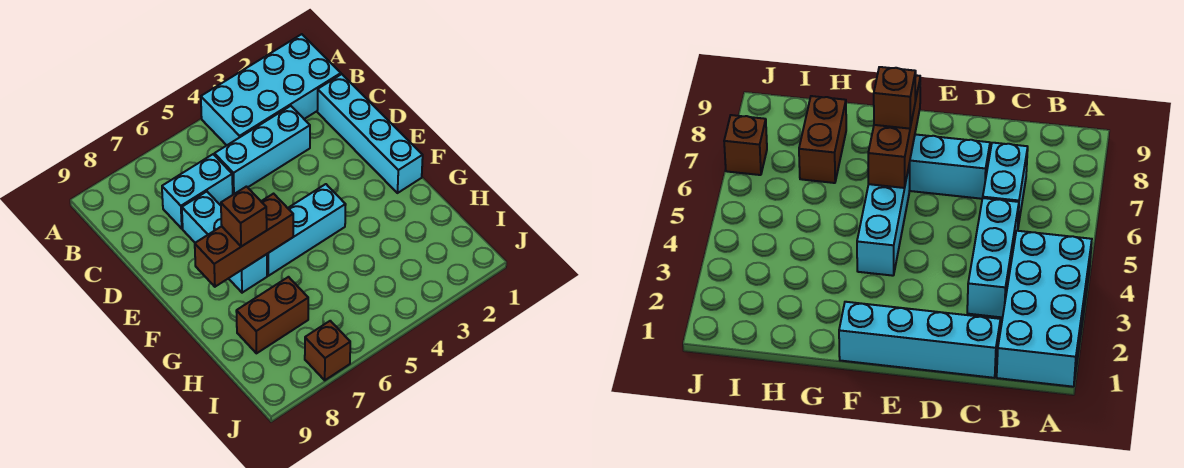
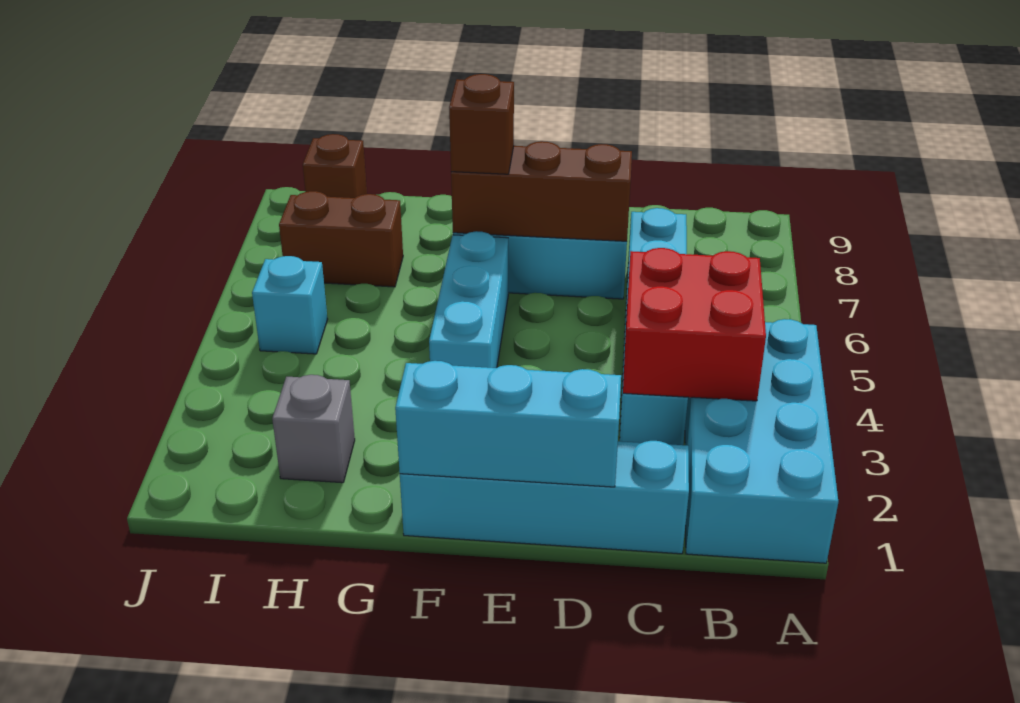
none -> red 2x2 brick [623,248,766,401]
none -> cyan 1x3 brick [395,361,621,487]
brown 1x3 brick [195,194,293,287] -> brown 1x3 brick turned to [451,141,632,241]
none -> grey 1x1 brick [272,375,355,483]
brown 1x2 brick [236,277,308,353] -> brown 1x2 brick turned to [279,191,403,287]
none -> cyan 1x1 brick [252,256,328,354]
brown 1x1 brick [305,321,350,380] -> brown 1x1 brick moved to [303,134,367,198]

